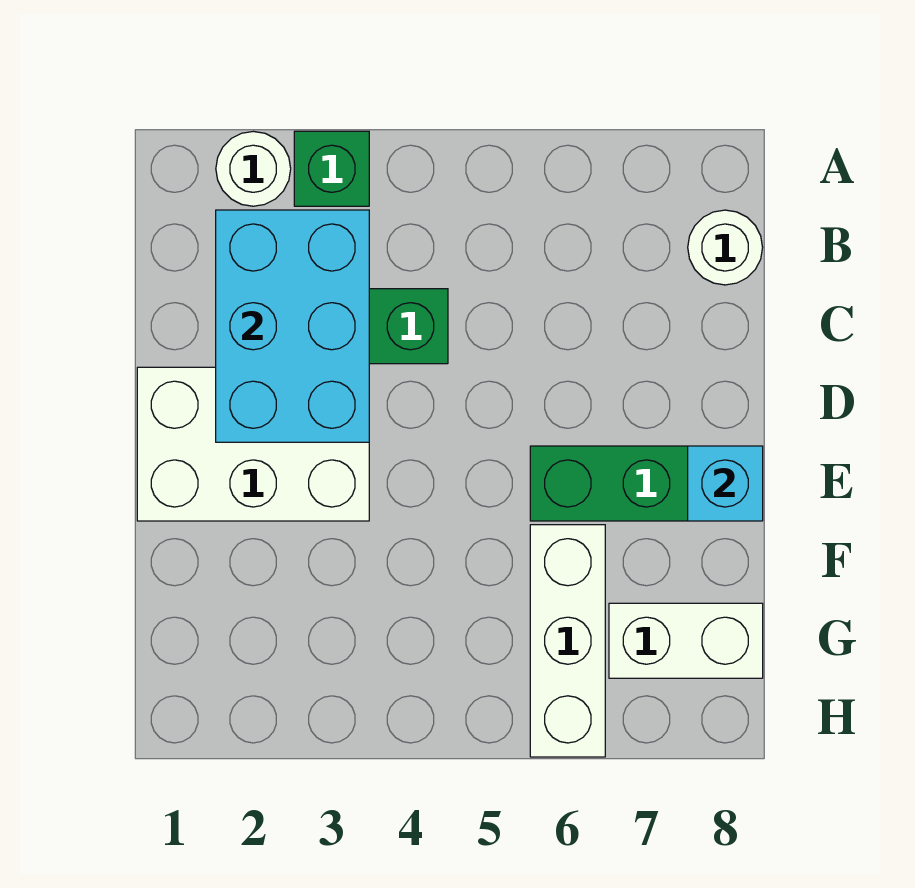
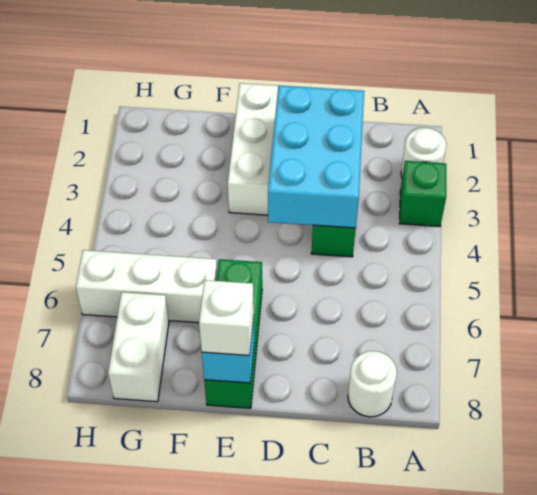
cyan 2x3 brick [216,210,369,442] -> cyan 2x3 brick turned to [268,85,364,228]
none -> white 1x1 brick [199,280,254,356]

